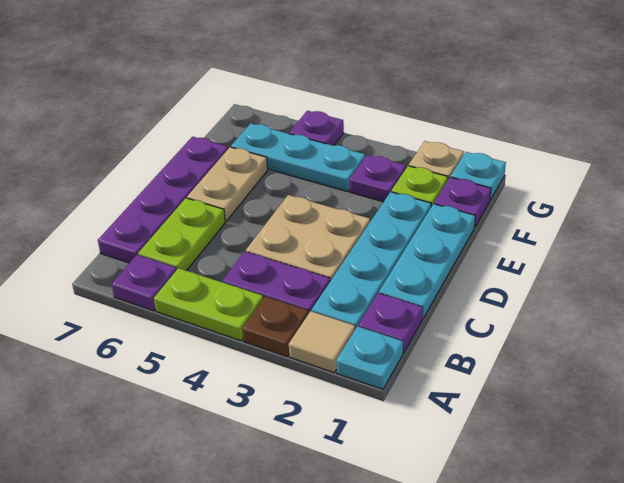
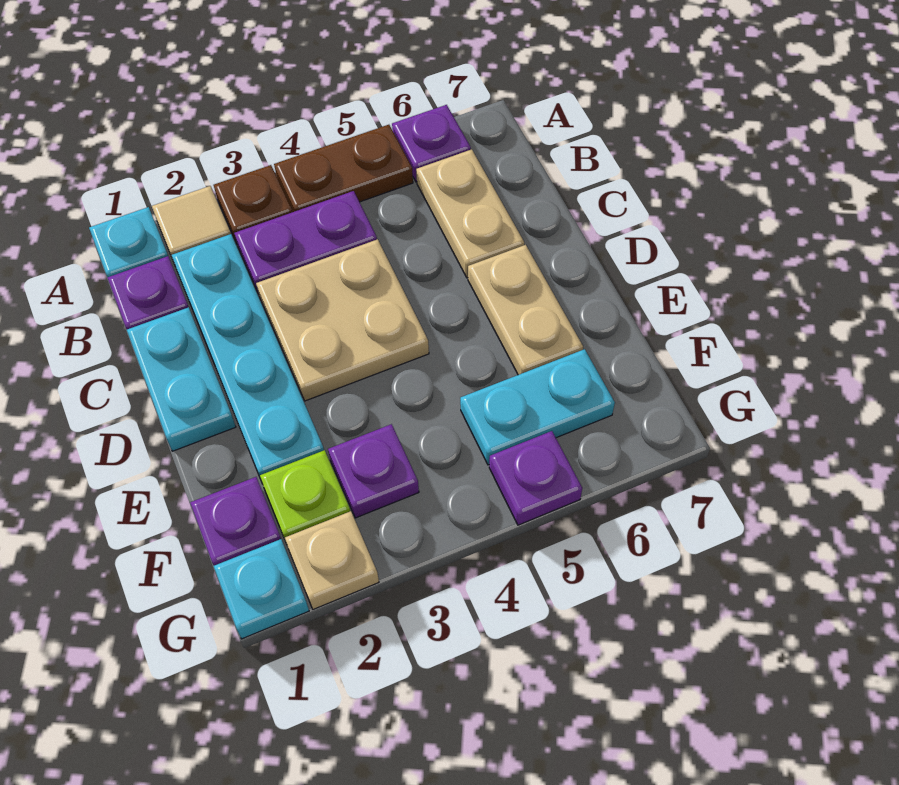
lime 1x2 plate [154,268,263,341] -> brown 1x2 plate [274,125,413,212]
lime 1x2 plate [138,198,225,271] -> tan 1x2 plate [416,149,524,278]
purple 1x4 plate [98,137,228,263] -> none
cyan 1x3 plate [379,204,475,319] -> cyan 1x2 plate [127,307,236,451]
cyan 1x3 plate [231,123,365,192] -> cyan 1x2 plate [460,349,615,465]

